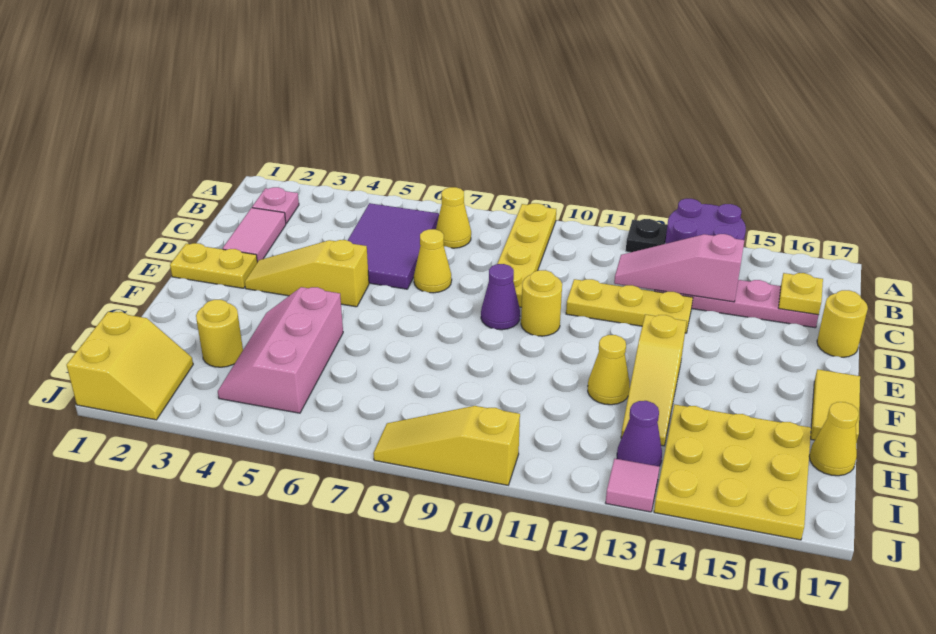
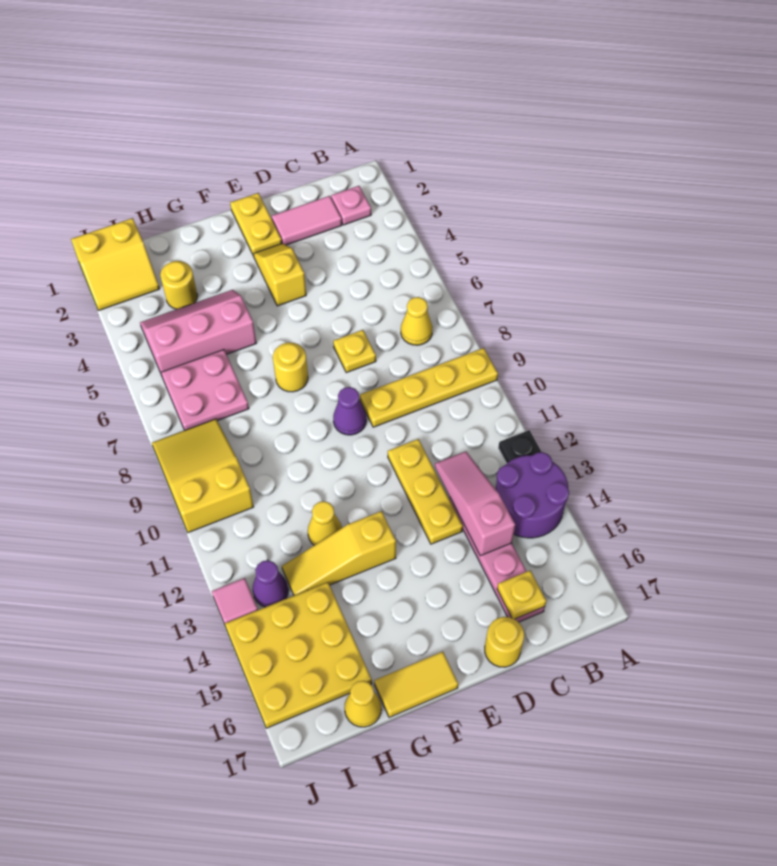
purple 2x3 tile [347,203,439,289] -> none
yellow 1x1 cone [414,229,452,293] -> yellow 1x1 plate [333,330,376,373]
yellow 1x3 slope [245,240,369,307] -> yellow 1x2 slope [254,243,306,306]
yellow 1x1 round brick [521,270,562,336] -> yellow 1x1 round brick moved to [273,342,308,392]
none -> pink 2x2 plate [161,350,249,430]
yellow 1x3 slope [373,406,520,485] -> yellow 2x3 slope [152,419,254,533]

